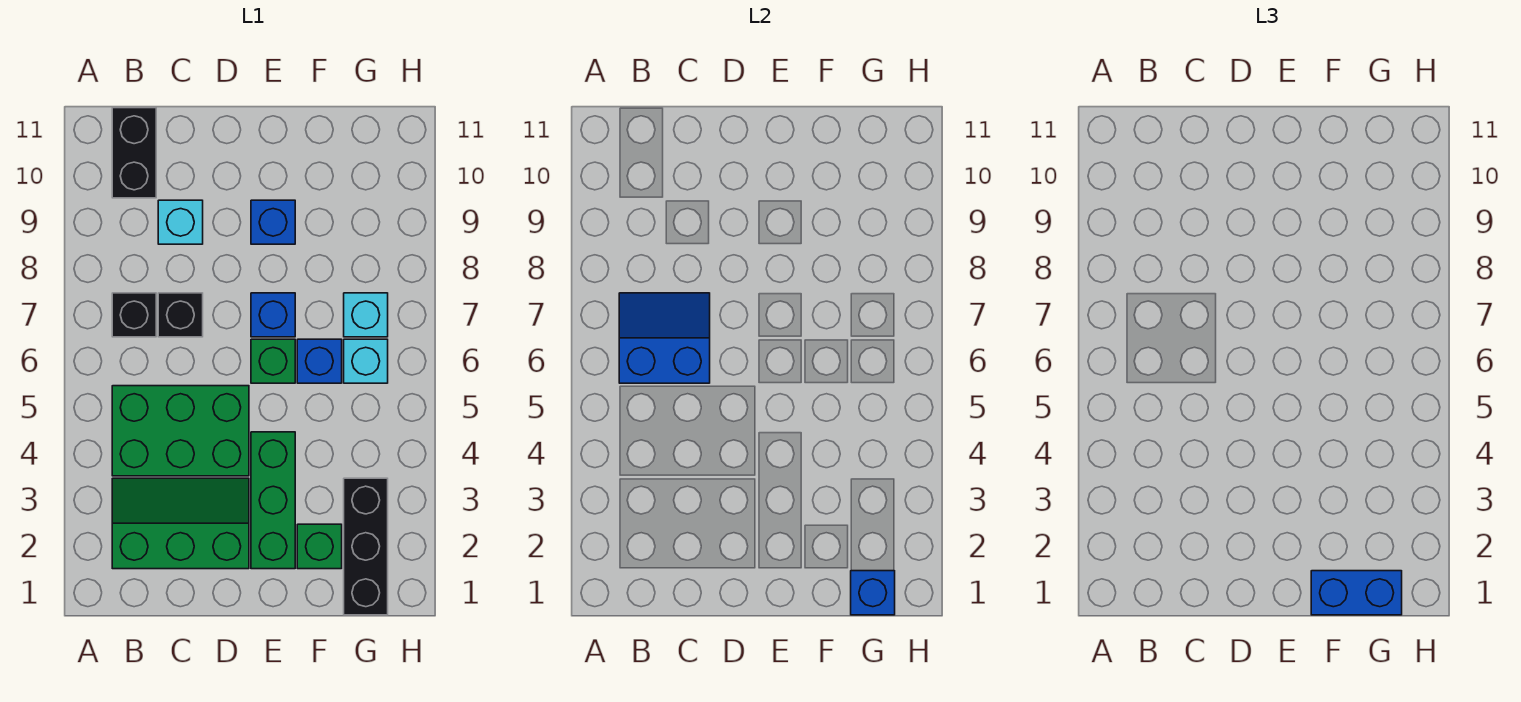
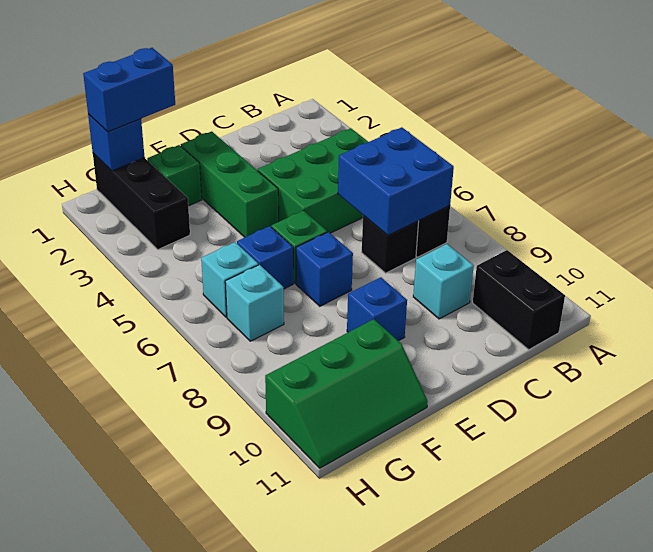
green 2x3 slope [112,478,249,569] -> green 2x3 slope moved to [265,319,428,468]
blue 2x2 slope [619,293,710,383] -> blue 2x2 brick [338,127,454,235]

